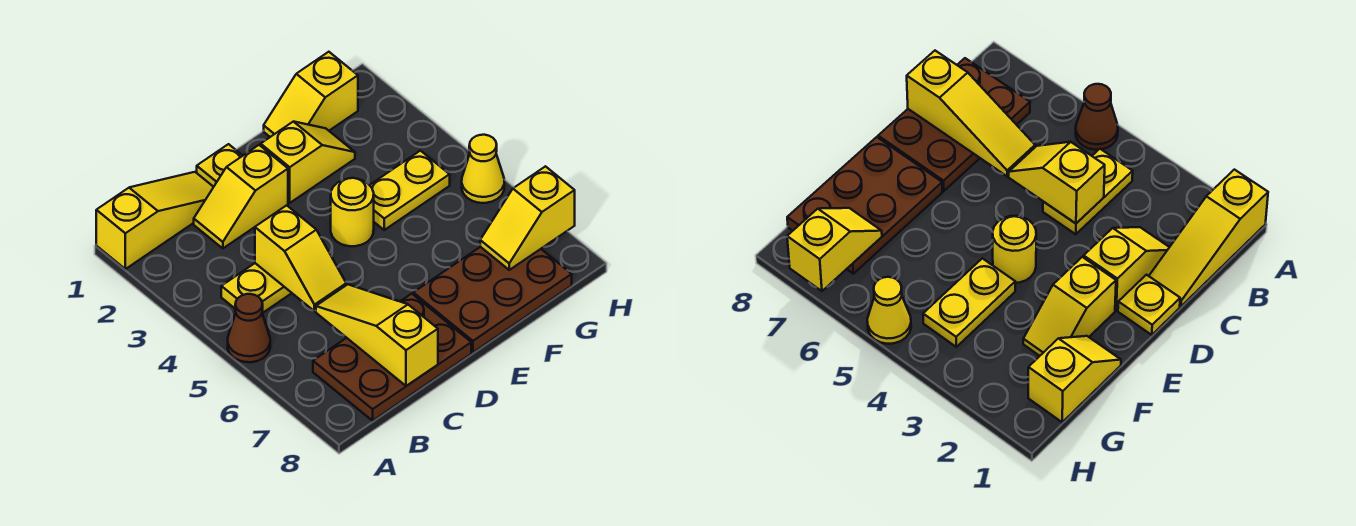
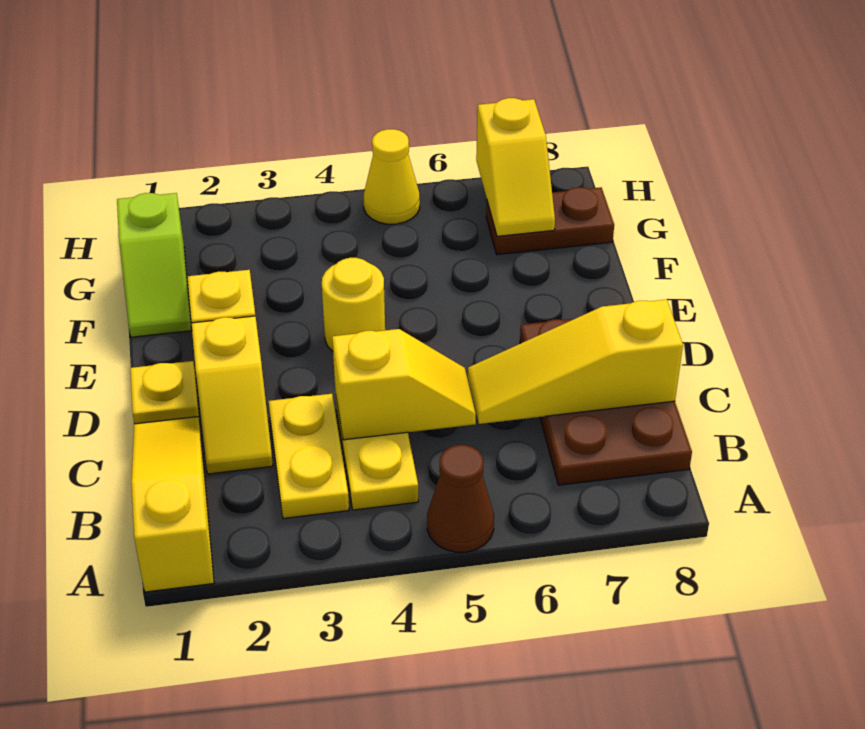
brown 2x3 plate [413,247,572,352] -> brown 1x2 plate [486,187,614,255]
yellow 1x2 slope [264,52,358,137] -> lime 1x2 slope [117,193,191,337]
yellow 1x2 plate [370,151,450,230] -> yellow 1x2 plate moved to [269,394,349,519]

